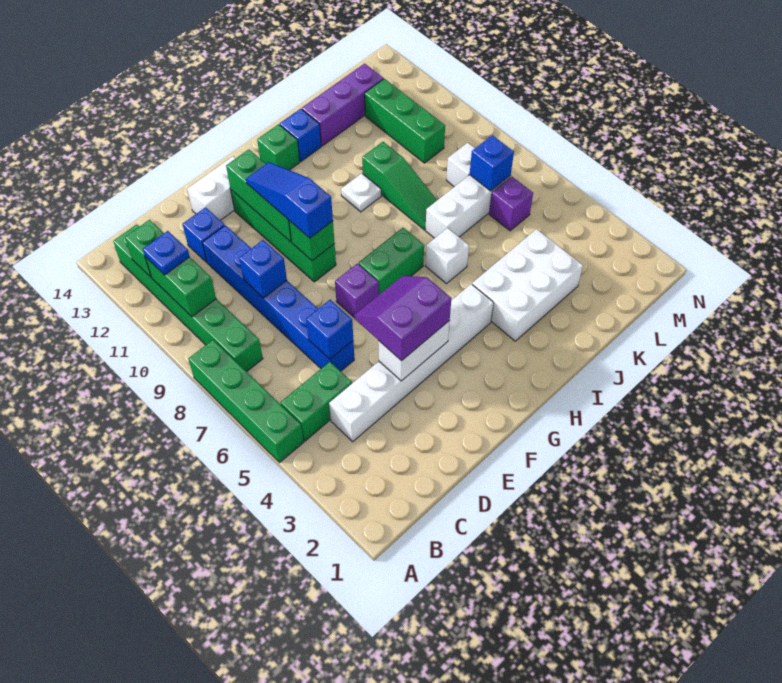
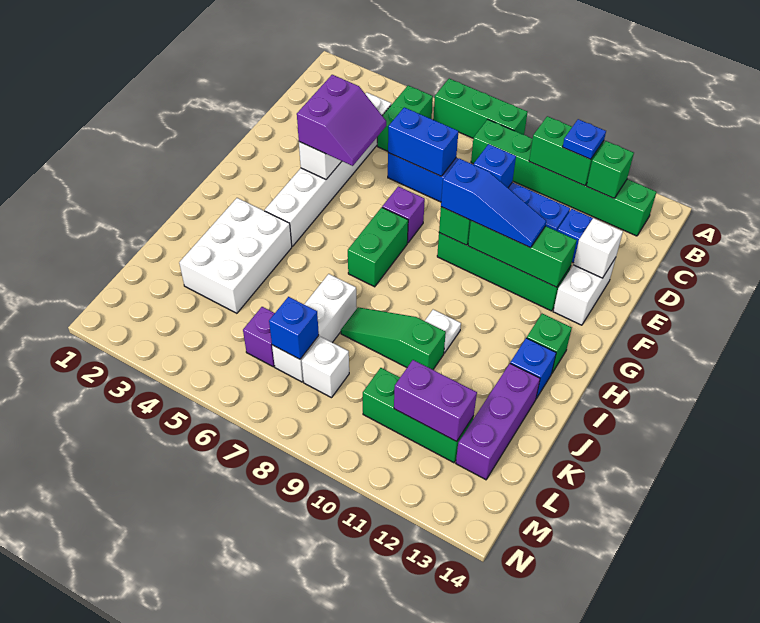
green 1x4 brick [188,340,304,463] -> green 1x3 brick [433,79,528,138]
blue 1x1 brick [306,300,353,359] -> blue 1x2 brick [388,107,458,176]
white 1x1 brick [425,228,469,284] -> white 1x1 brick moved to [573,218,623,278]
none -> purple 1x2 brick [394,360,477,441]

